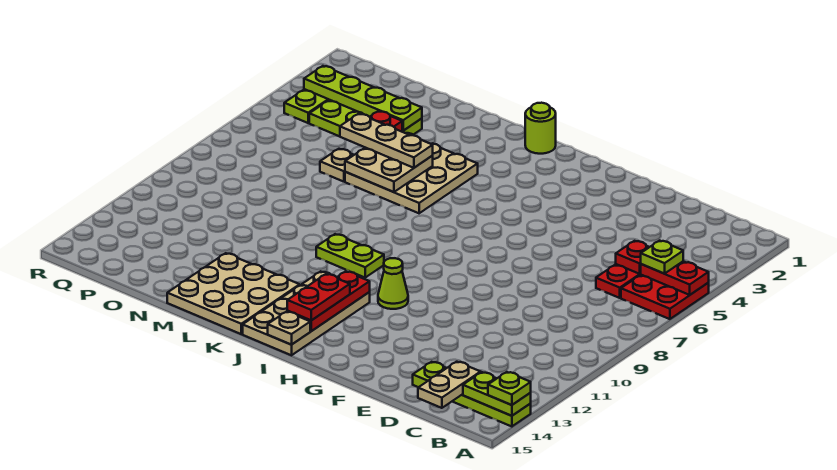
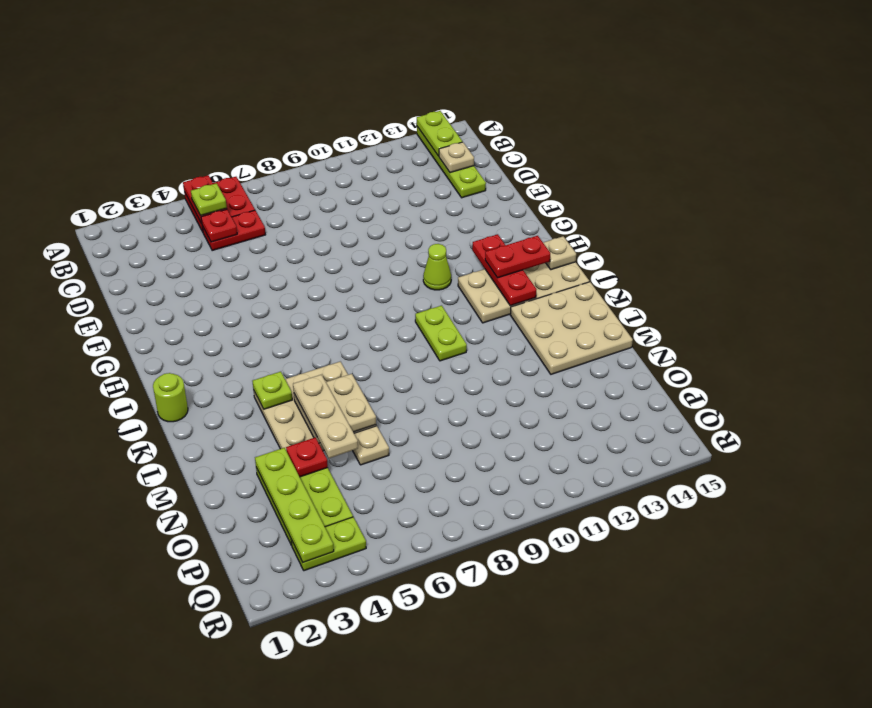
lime 1x1 plate [488,372,531,405] -> lime 1x1 plate moved to [252,372,292,409]
tan 1x2 plate [418,362,481,408] -> tan 1x1 plate [439,142,474,173]
red 1x3 plate [287,271,370,331] -> red 1x3 plate turned to [472,234,537,306]

